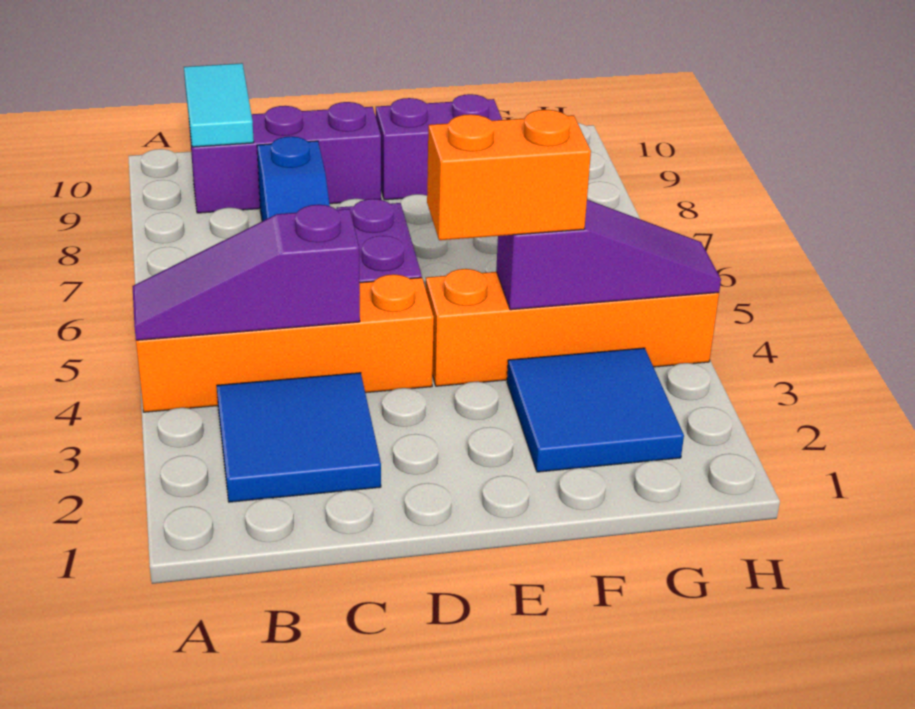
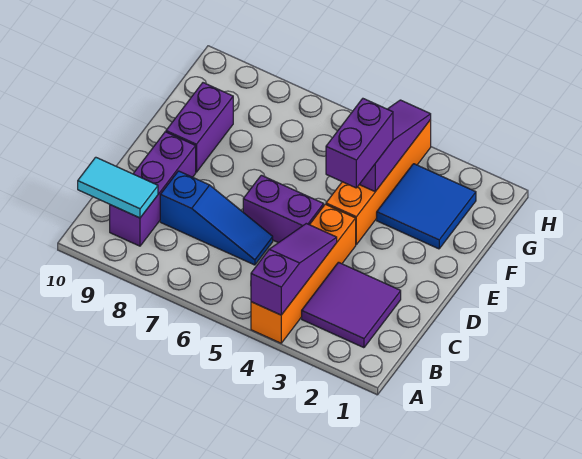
purple 1x3 slope [132,205,360,340] -> purple 1x3 slope turned to [251,223,337,315]
blue 2x2 tile [217,373,381,502] -> purple 2x2 tile [302,262,401,348]
orange 1x2 brick [427,110,591,240] -> purple 1x2 brick [326,99,393,188]

